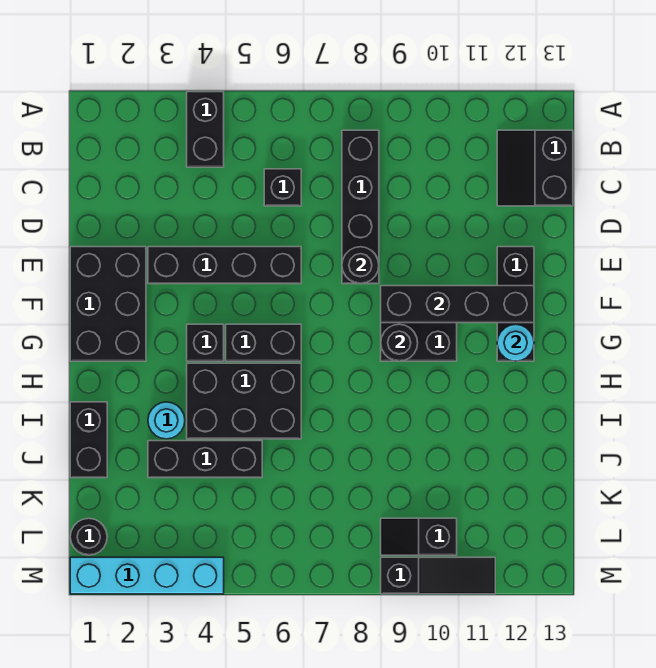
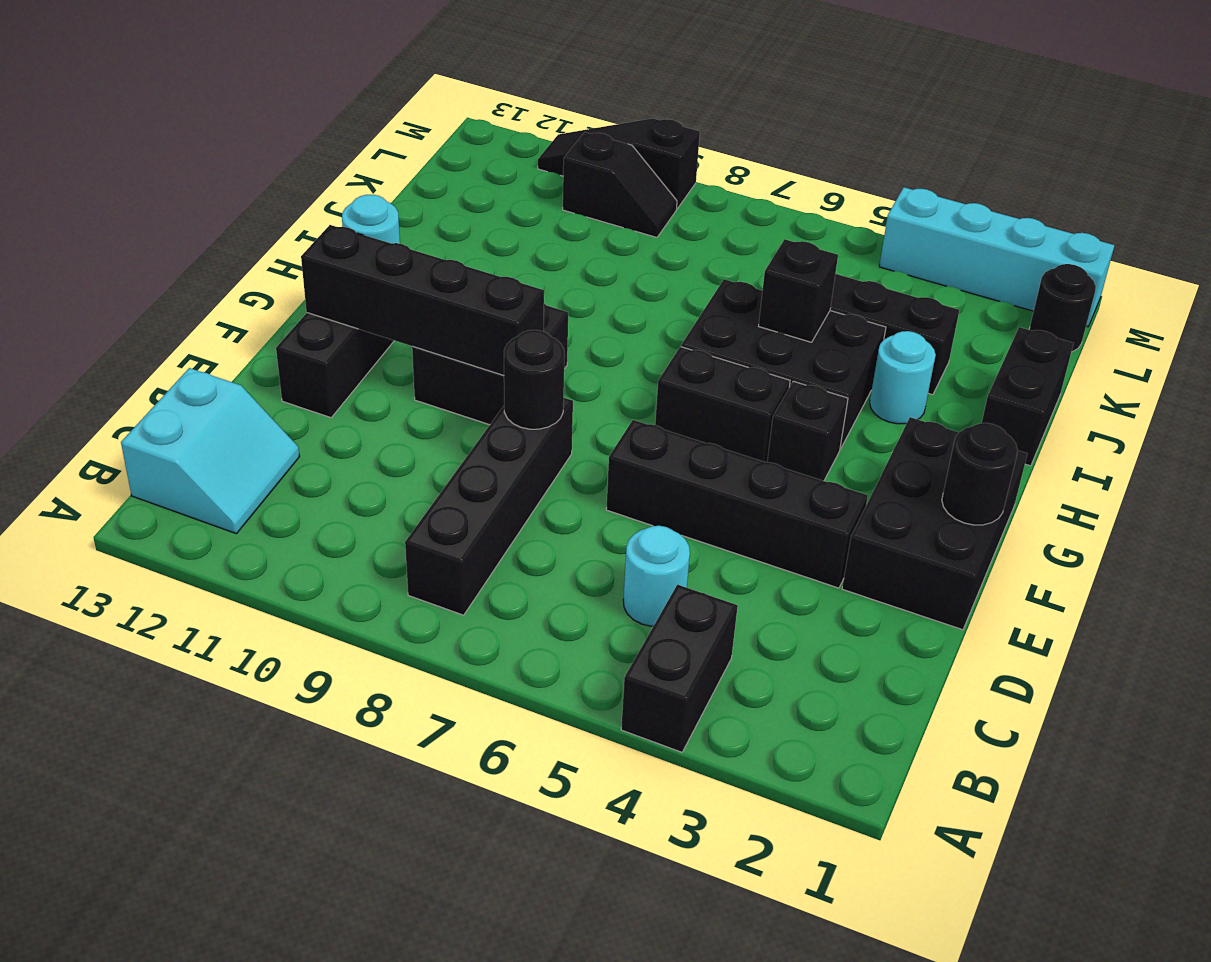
black 2x2 slope [497,130,573,206] -> cyan 2x2 slope [121,368,300,534]
none -> cyan 1x1 round brick [623,526,690,626]
black 1x1 brick [264,169,301,206] -> black 1x1 brick moved to [759,239,838,342]
black 1x1 round brick [381,324,418,361] -> black 1x1 round brick moved to [942,423,1018,525]

